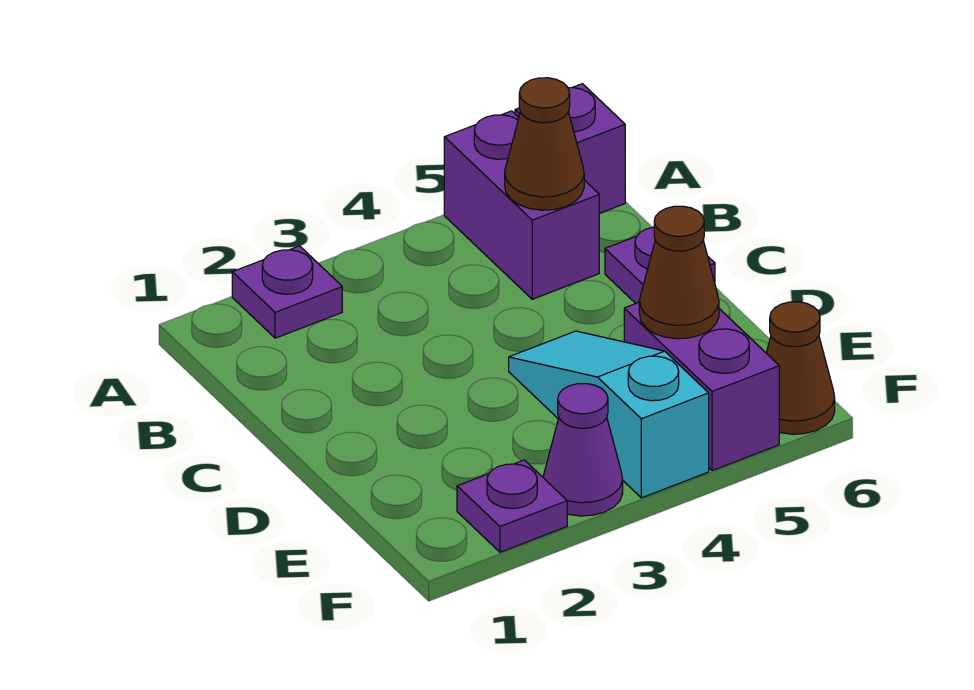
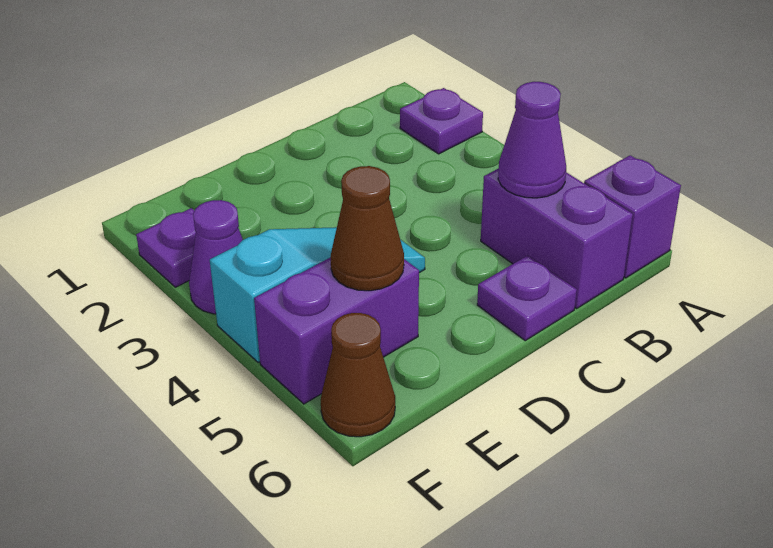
purple 1x2 brick [444,111,599,299] -> purple 1x2 brick turned to [481,168,633,309]
brown 1x1 cone [505,78,584,210] -> purple 1x1 cone [498,82,566,198]

